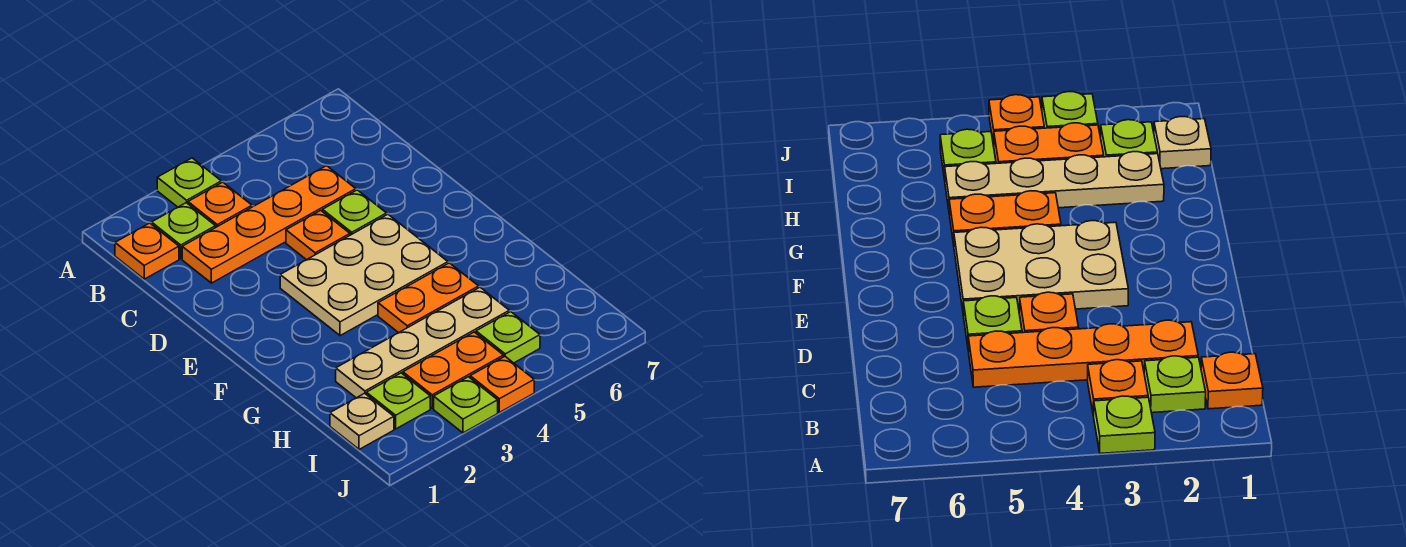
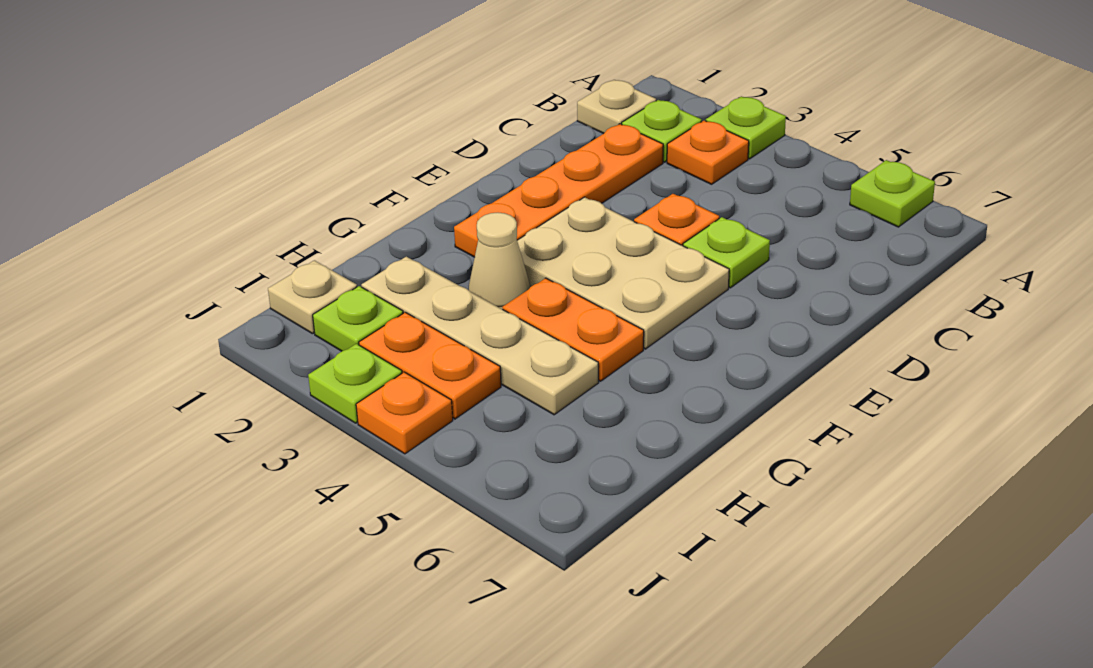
orange 1x1 plate [115,223,179,279] -> tan 1x1 plate [577,80,656,134]
orange 1x4 plate [182,166,356,283] -> orange 1x4 plate turned to [454,124,663,257]
none -> tan 1x1 cone [469,212,530,309]
lime 1x1 plate [476,312,540,363] -> lime 1x1 plate moved to [850,160,935,227]

